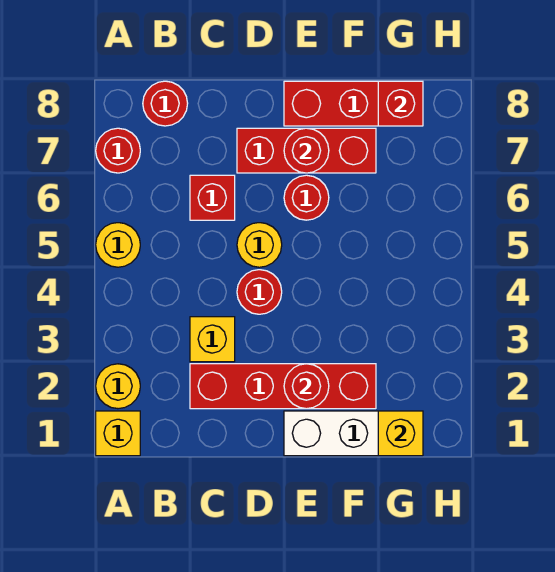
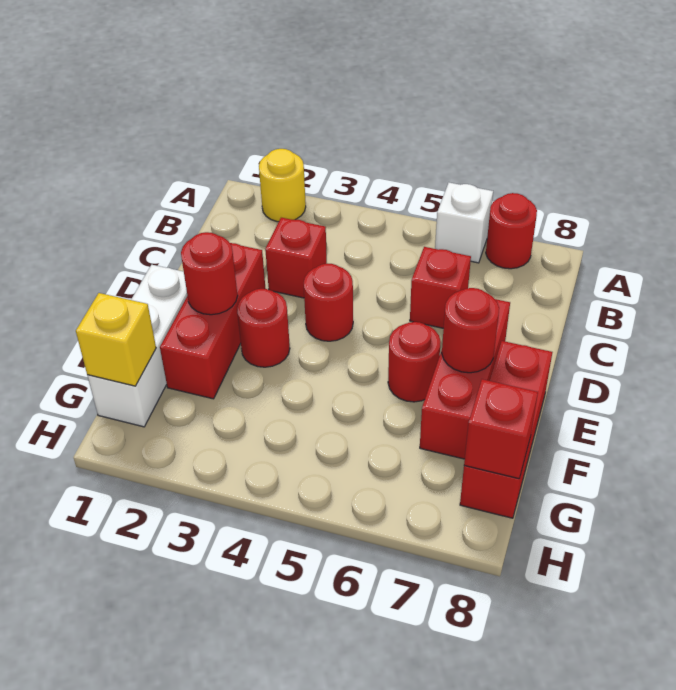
yellow 1x1 brick [96,411,140,456] -> none
yellow 1x1 round brick [96,223,140,267] -> none
none -> white 1x1 brick [435,183,493,263]
red 1x1 round brick [143,81,188,126] -> red 1x1 round brick moved to [237,289,290,367]
red 1x4 brick [190,364,376,409] -> red 1x3 brick [160,243,266,399]
yellow 1x1 brick [190,317,235,362] -> red 1x1 brick [265,218,327,298]
yellow 1x1 round brick [237,223,282,267] -> none

